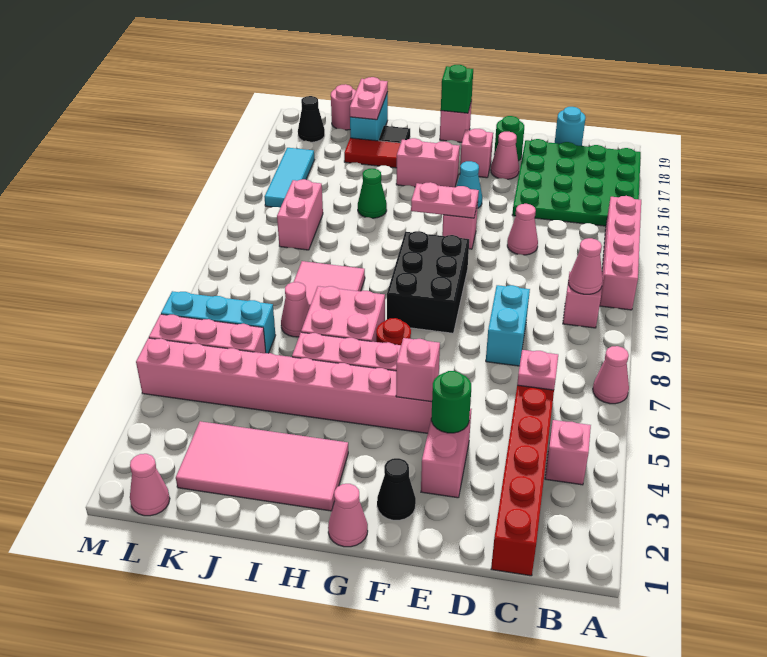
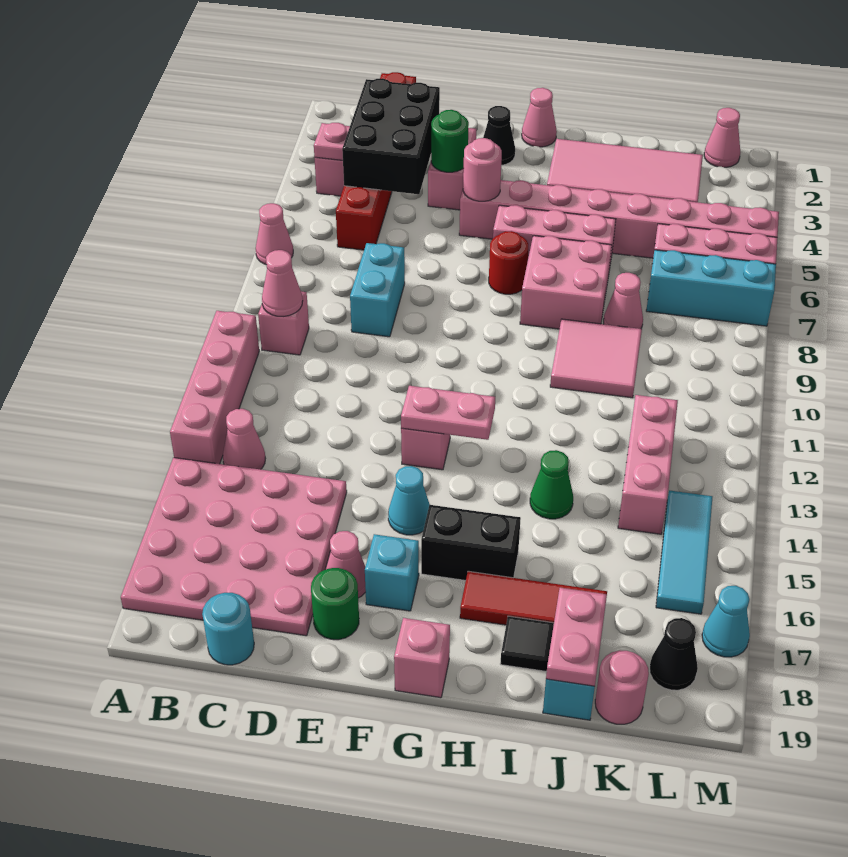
green 4x4 plate [512,139,641,226] -> pink 4x4 plate [121,458,347,636]
pink 1x1 plate [517,350,558,390] -> pink 1x1 plate moved to [314,123,350,160]
pink 1x1 cone [507,204,538,255] -> pink 1x1 cone moved to [223,409,265,469]
pink 1x1 brick [396,338,440,402] -> pink 1x1 round brick [463,138,502,201]
black 2x3 brick [387,231,469,333] -> black 2x3 brick moved to [342,78,440,194]
pink 1x1 brick [460,129,493,178] -> cyan 1x1 brick [365,534,419,611]
pink 1x2 brick [396,138,460,187] -> black 1x2 brick [421,505,521,580]
green 1x1 brick [441,65,473,113] -> none
pink 1x2 brick [277,179,323,250] -> pink 1x3 brick [618,395,678,534]
none -> cyan 1x1 cone [702,586,750,657]

